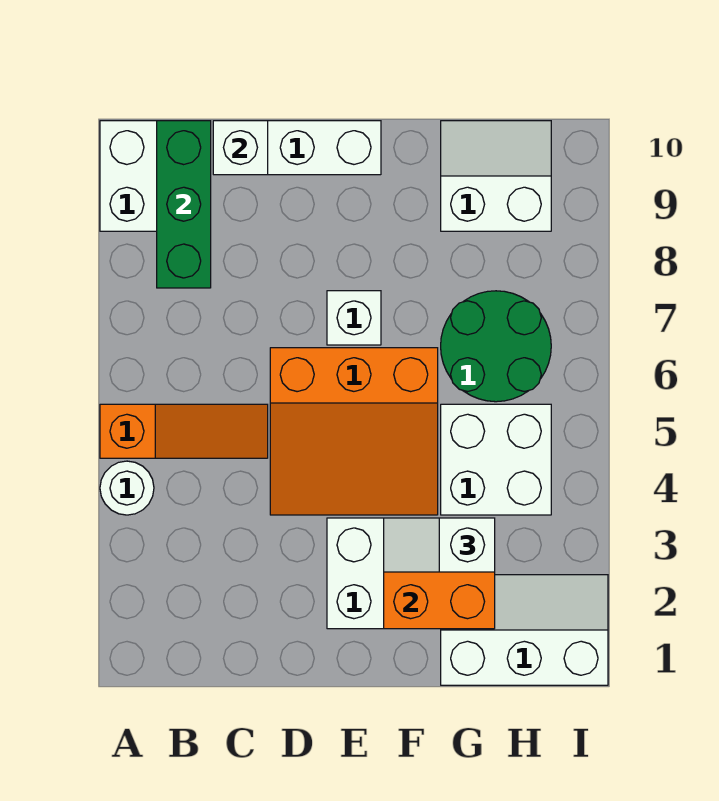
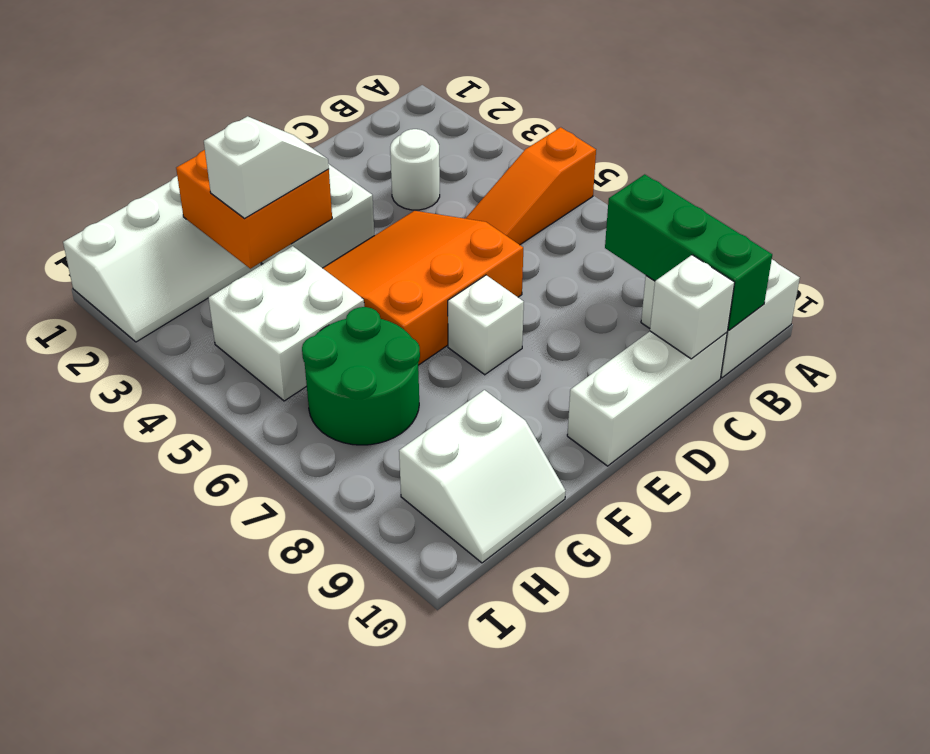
white 1x1 round brick [100,461,154,515] -> white 1x1 round brick moved to [390,129,440,210]

